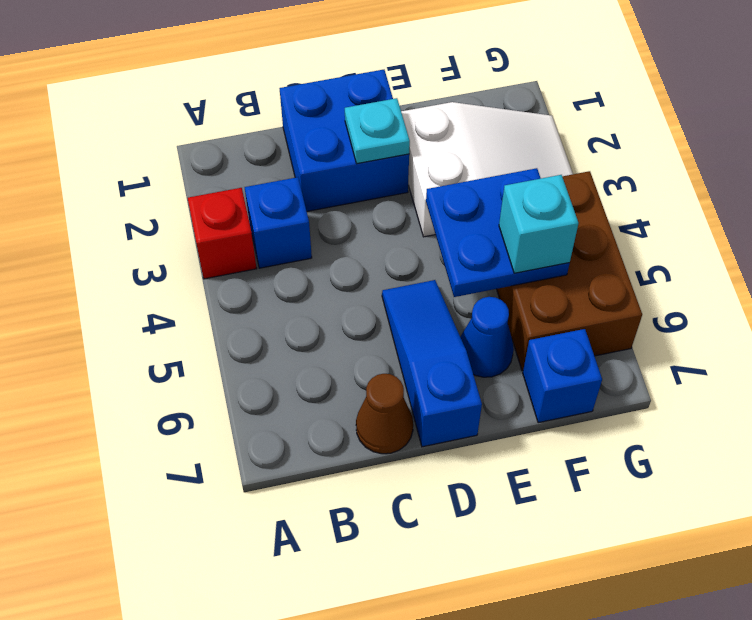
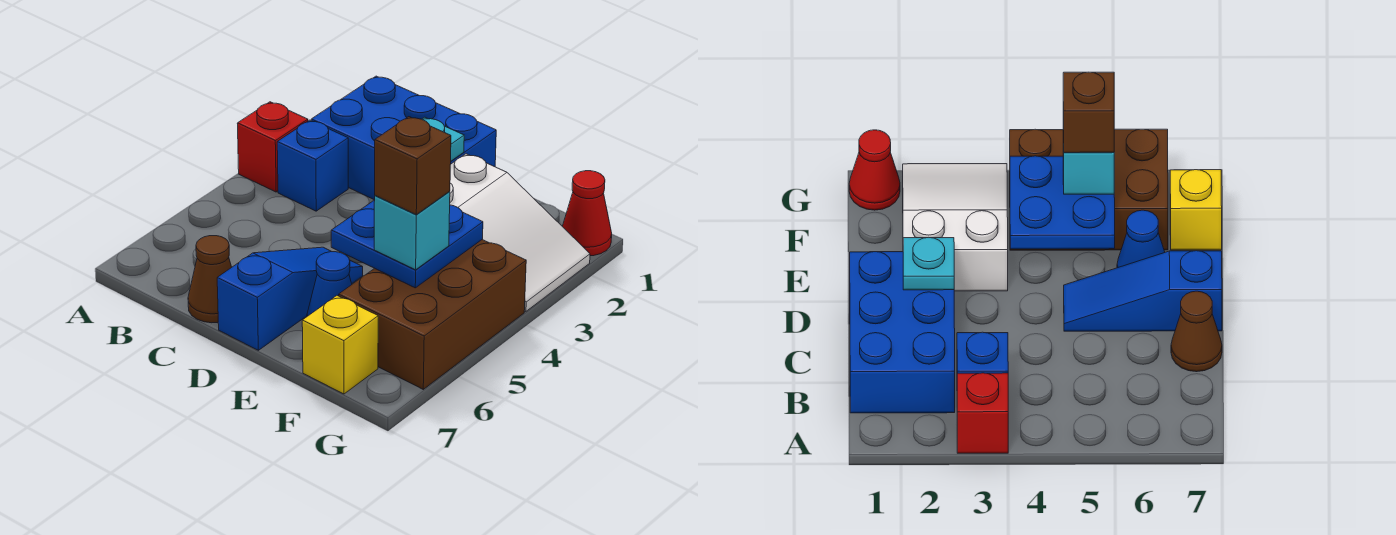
blue 2x2 brick [279,70,409,211] -> blue 2x3 brick [311,76,496,200]
none -> brown 1x1 brick [375,117,451,215]
blue 1x1 brick [523,329,602,423] -> yellow 1x1 brick [302,296,378,394]
none -> red 1x1 cone [562,171,612,256]

